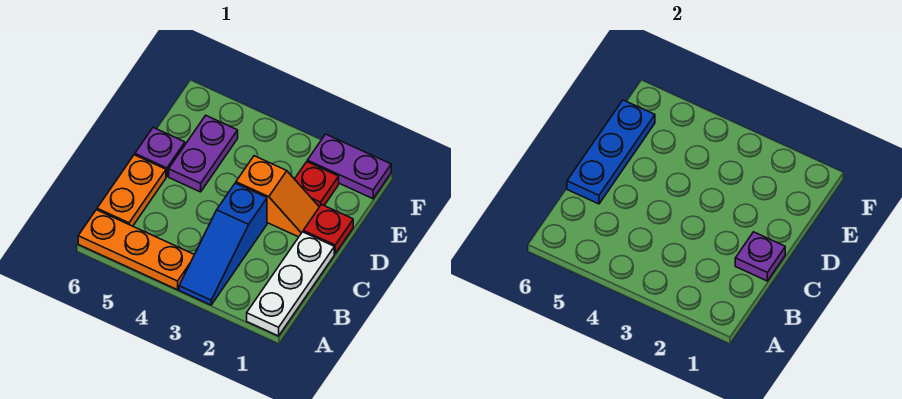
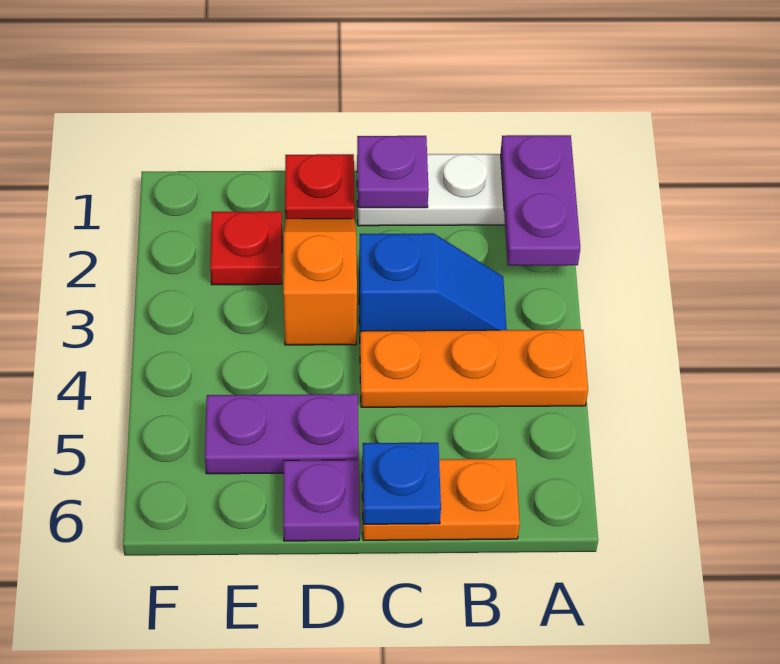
blue 1x3 slope [179,183,267,305] -> blue 1x2 slope [359,233,507,331]
orange 1x3 plate [78,210,194,290] -> orange 1x3 plate turned to [360,330,588,407]
blue 1x3 plate [567,100,655,204] -> blue 1x1 plate [362,443,441,524]
purple 1x2 plate [307,134,391,199] -> purple 1x2 plate moved to [501,135,580,266]

